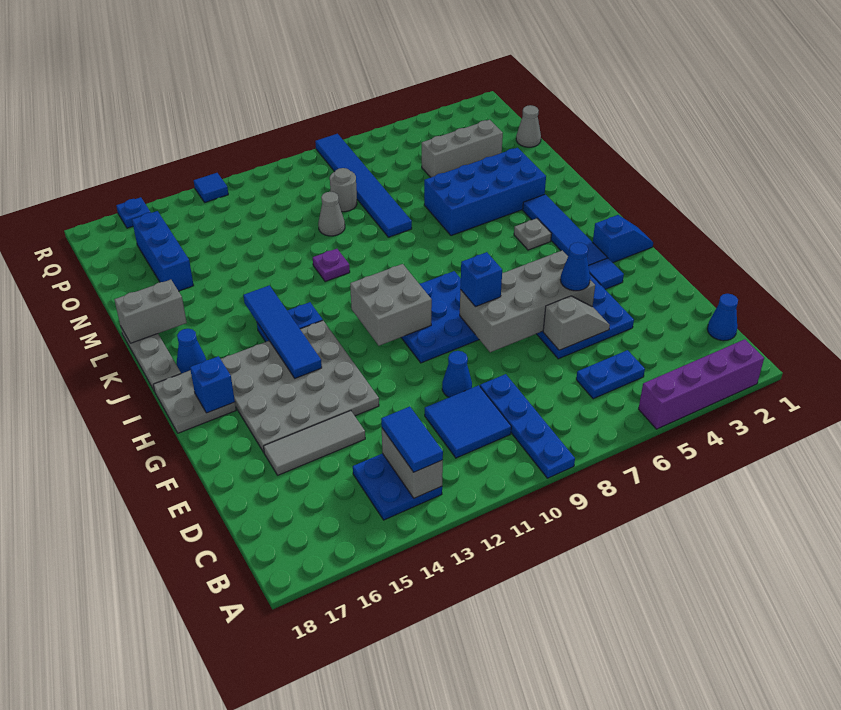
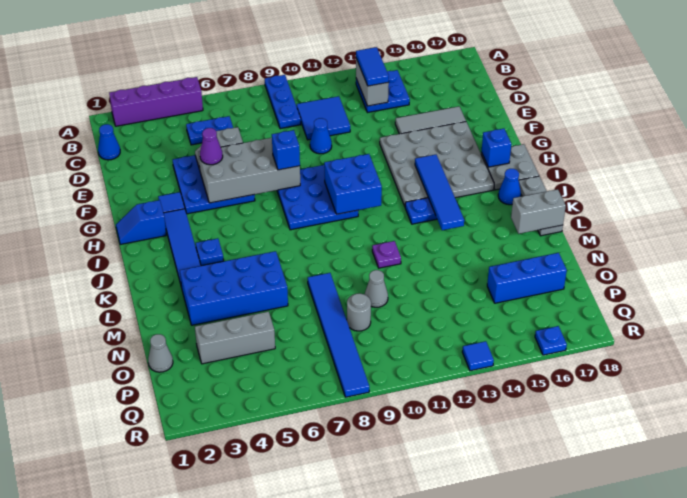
blue 1x4 plate [480,374,575,478] -> blue 1x3 plate [265,75,301,129]
blue 1x1 cone [560,242,590,291] -> purple 1x1 cone [200,128,223,165]
grey 2x2 brick [350,264,432,346] -> blue 2x2 brick [324,154,382,214]
grey 1x1 plate [514,218,551,250] -> blue 1x1 plate [196,238,224,266]
blue 1x3 brick [132,211,194,291] -> blue 1x3 brick turned to [487,253,567,303]

